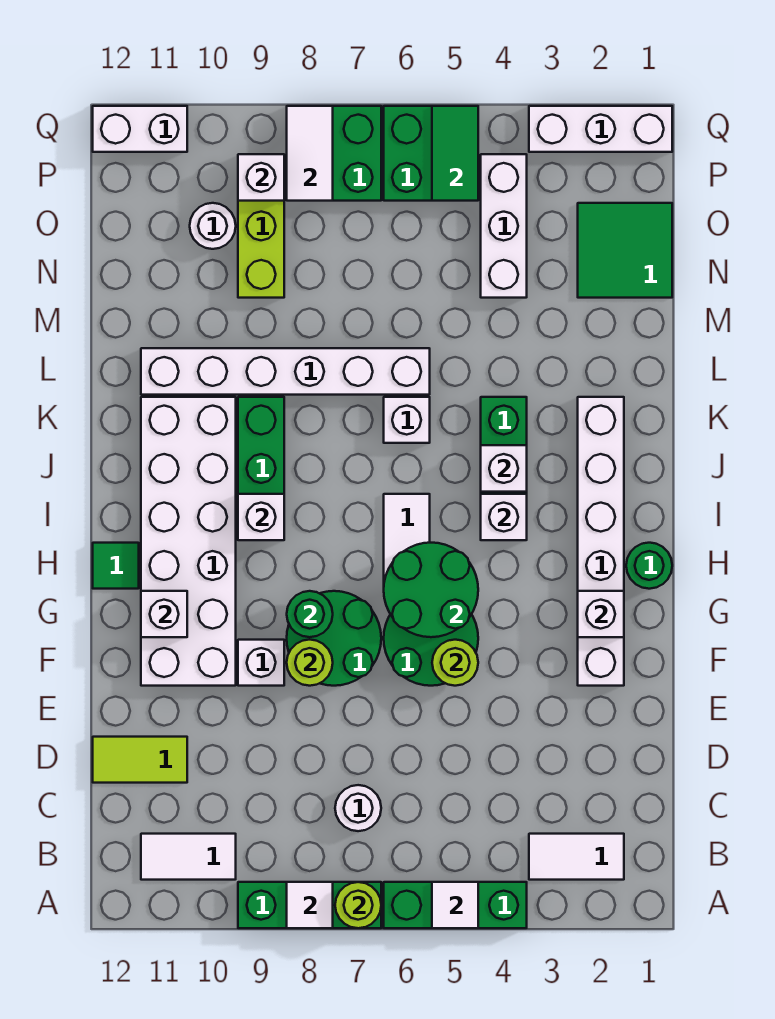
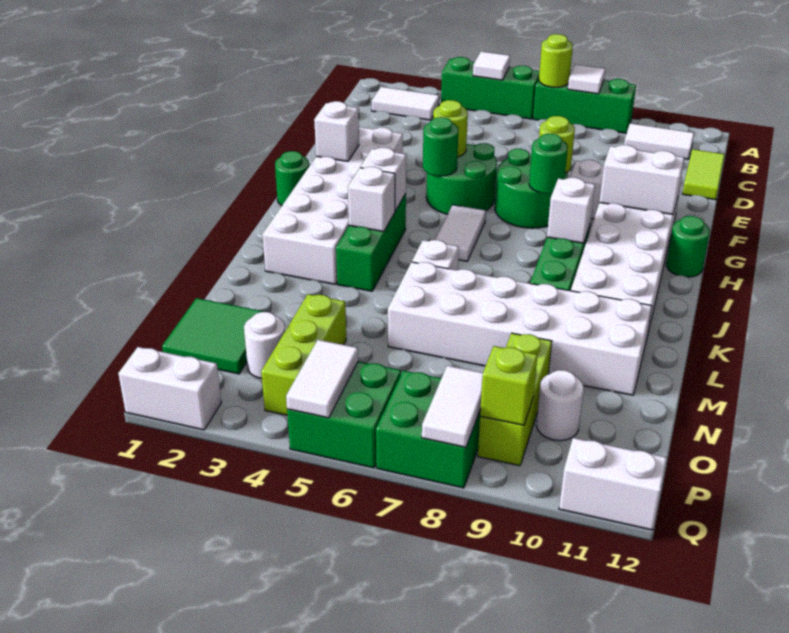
white 1x1 round brick [335,785,381,831] -> white 1x1 round brick moved to [244,312,285,379]
lime 1x2 tile [93,737,187,783] -> lime 1x2 tile turned to [682,149,725,200]
white 1x6 brick [578,397,624,686] -> white 2x6 brick [262,127,403,284]
green 2x2 round brick [384,543,478,637] -> green 1x1 round brick [423,117,458,176]
white 1x1 brick [141,591,187,637] -> white 1x2 brick [599,145,684,214]
green 1x1 tile [93,543,139,589] -> green 1x1 round brick [666,216,710,277]
white 1x6 brick [141,348,430,395] -> white 2x6 brick [388,262,652,395]
white 1x3 brick [481,154,527,298] -> lime 1x3 brick [261,294,346,415]
green 1x2 tile [432,106,478,201] -> white 1x2 tile [286,340,358,418]
white 1x1 brick [238,154,284,201] -> lime 1x1 brick [480,346,537,425]
white 1x3 brick [529,106,672,152] -> white 1x2 brick [118,347,221,430]

